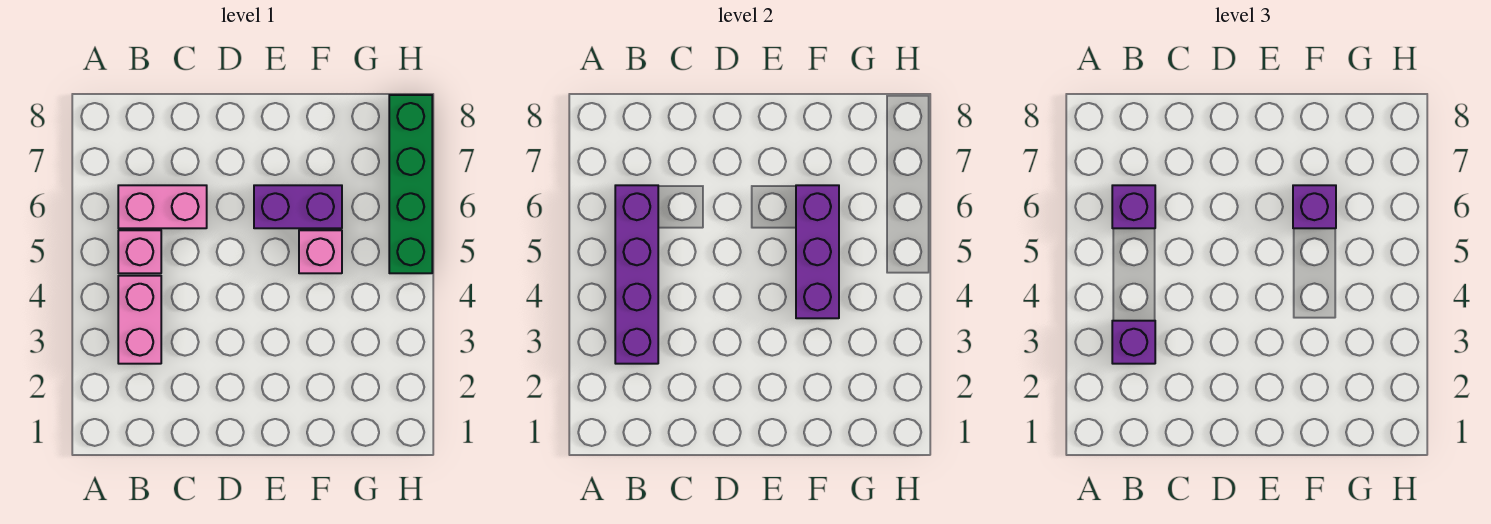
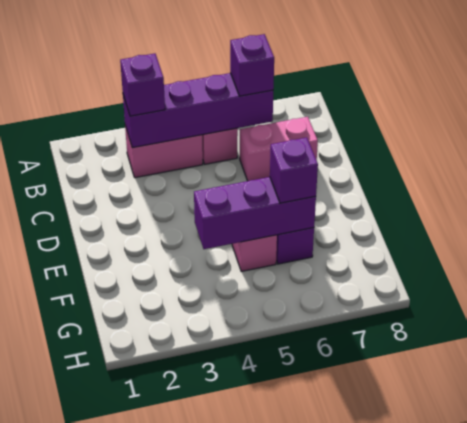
pink 1x2 brick [118,185,207,228] -> pink 1x2 brick turned to [240,117,318,181]
green 1x4 brick [389,95,432,273] -> none

